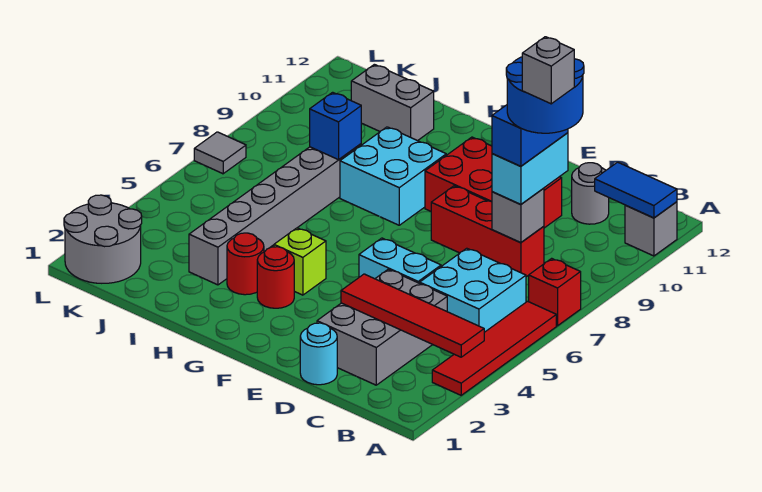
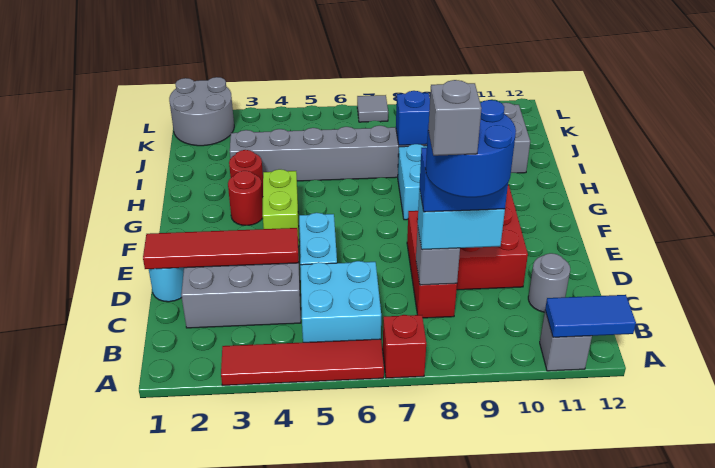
red 1x4 tile [341,274,484,357] -> red 1x4 tile turned to [143,228,299,269]
blue 1x2 tile [595,162,677,218] -> blue 1x2 tile turned to [545,295,636,337]
lime 1x1 brick [274,228,326,295] -> lime 1x2 brick [263,169,299,247]

